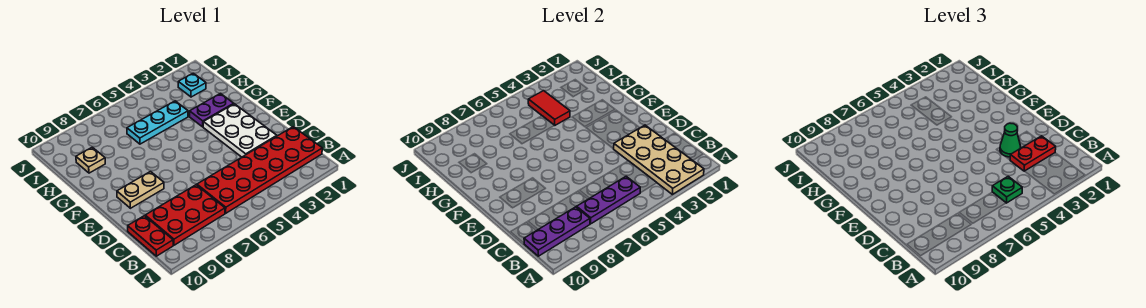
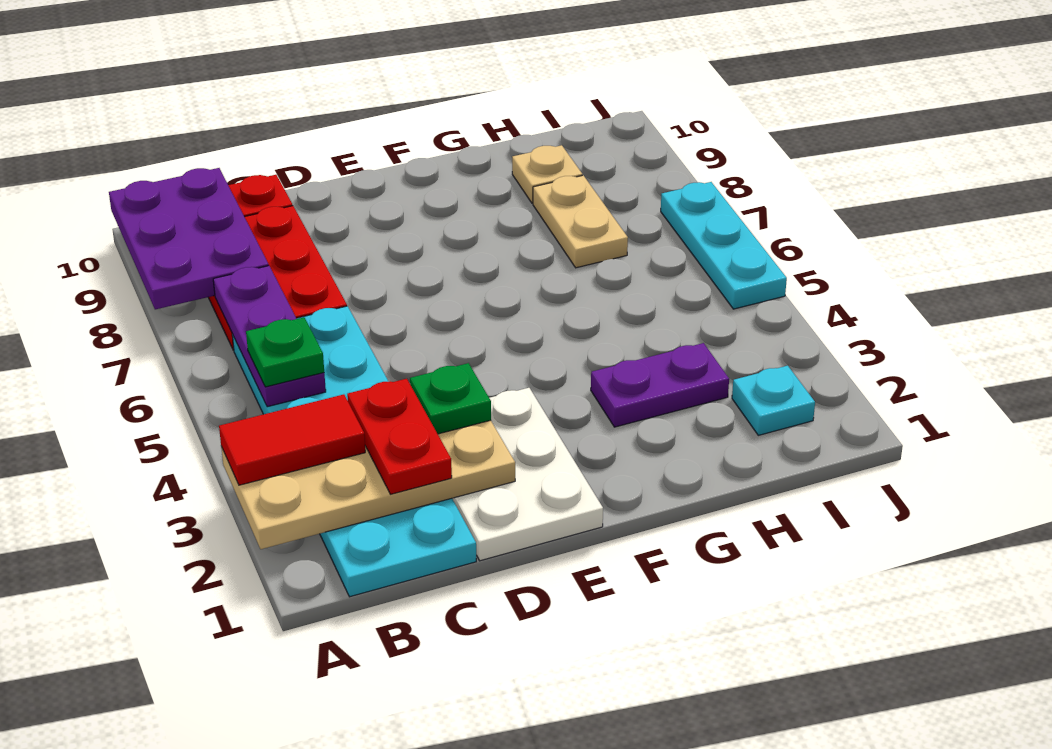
red 2x6 plate [197,127,322,213] -> cyan 2x6 plate [232,306,476,597]
purple 1x3 plate [524,207,590,256] -> purple 2x3 plate [109,168,269,309]
white 2x3 plate [203,104,277,157] -> white 2x3 plate turned to [452,388,603,561]
green 1x1 cone [1000,123,1021,157] -> green 1x1 plate [410,363,491,434]
tan 1x2 plate [117,172,164,208] -> tan 1x2 plate moved to [533,175,628,268]
purple 1x2 plate [190,93,234,127] -> purple 1x2 plate turned to [591,343,729,427]
cyan 1x3 plate [127,101,188,144] -> cyan 1x3 plate moved to [661,182,787,309]
red 1x2 tile [528,91,570,126] -> red 1x2 tile moved to [219,394,365,485]

